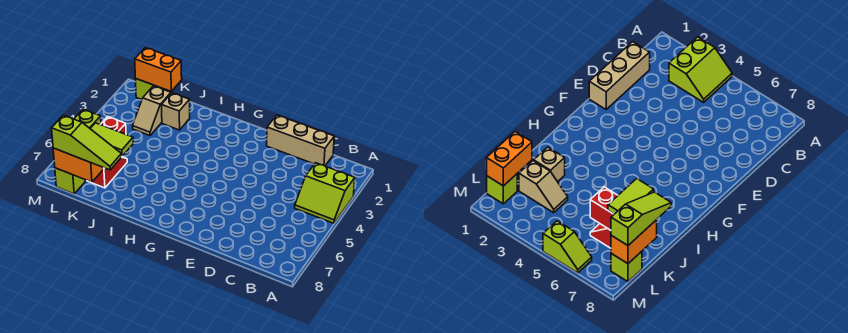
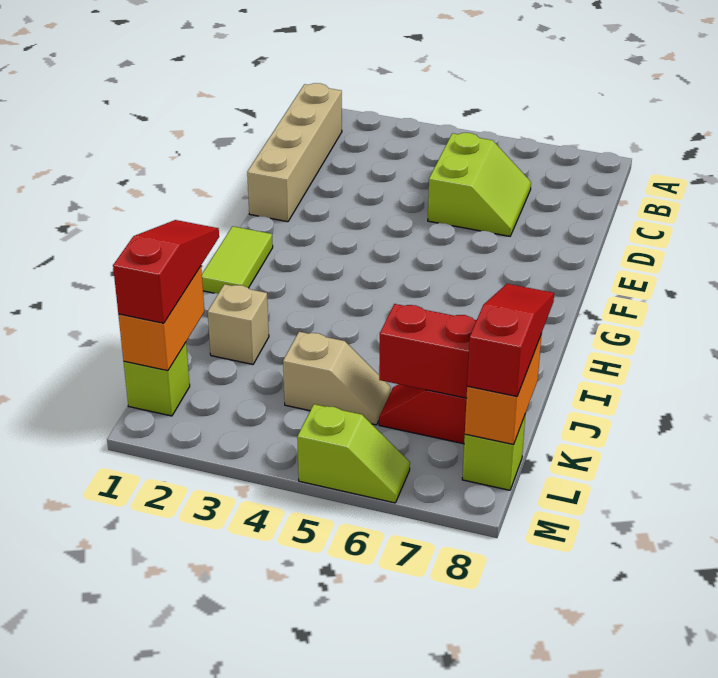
lime 2x2 slope [295,163,355,223] -> lime 2x2 slope moved to [428,133,531,236]
tan 1x3 brick [267,115,334,166] -> tan 1x4 brick [247,83,342,222]
none -> red 1x3 slope [113,220,219,323]
lime 1x2 tile [90,123,133,156] -> lime 1x2 tile moved to [202,226,273,294]
lime 1x3 slope [52,115,122,170] -> red 1x3 slope [467,284,554,397]
tan 1x2 slope [133,86,171,136] -> tan 1x2 slope moved to [283,332,391,425]

